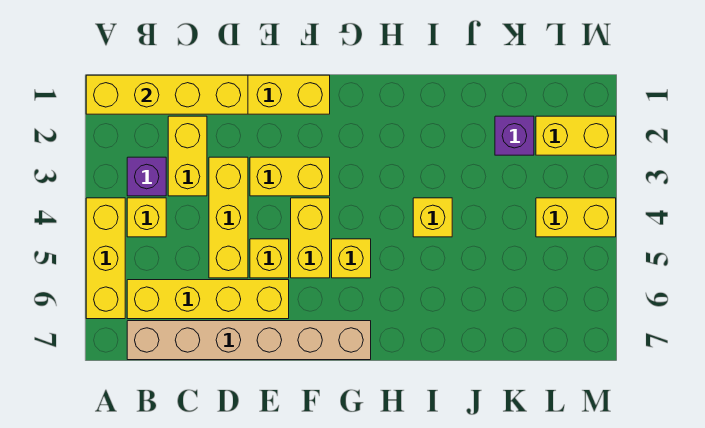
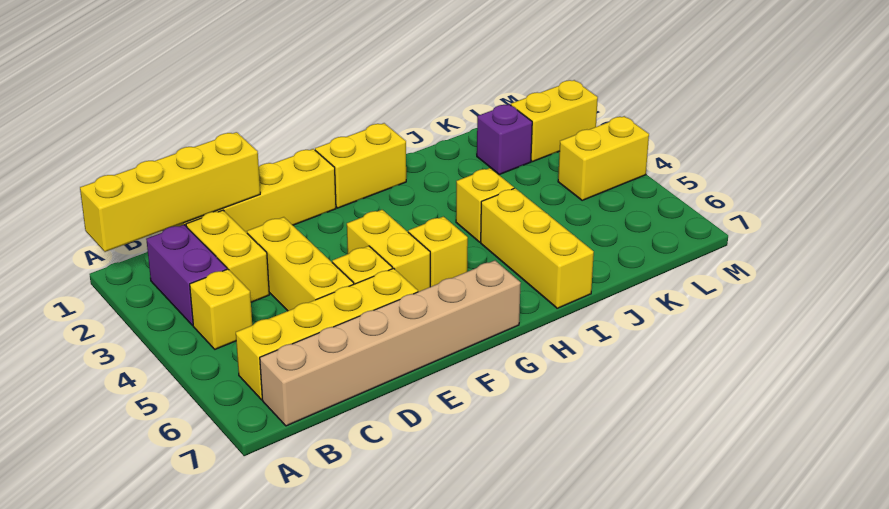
yellow 1x3 brick [86,198,125,319] -> yellow 1x3 brick moved to [481,188,594,308]
purple 1x1 brick [127,157,166,196] -> purple 1x2 brick [146,225,227,326]
yellow 1x2 brick [250,157,330,196] -> yellow 1x2 brick moved to [315,123,406,208]

